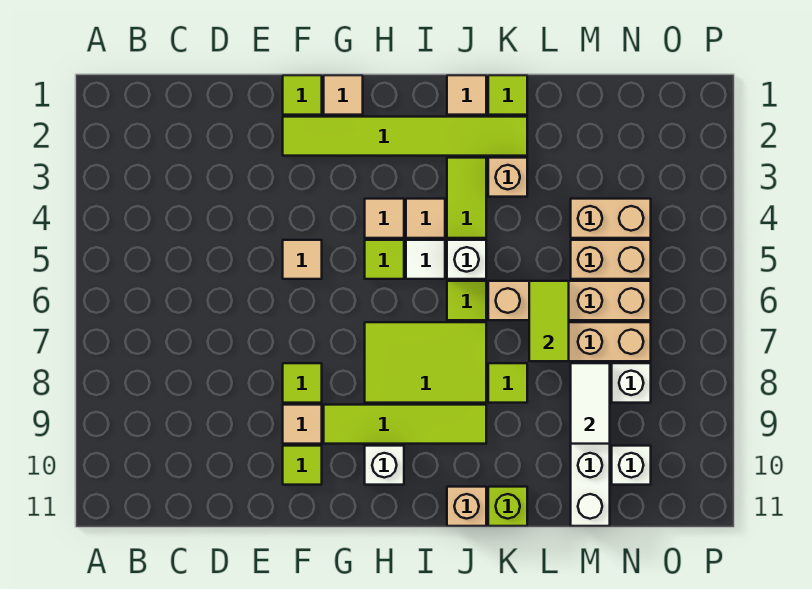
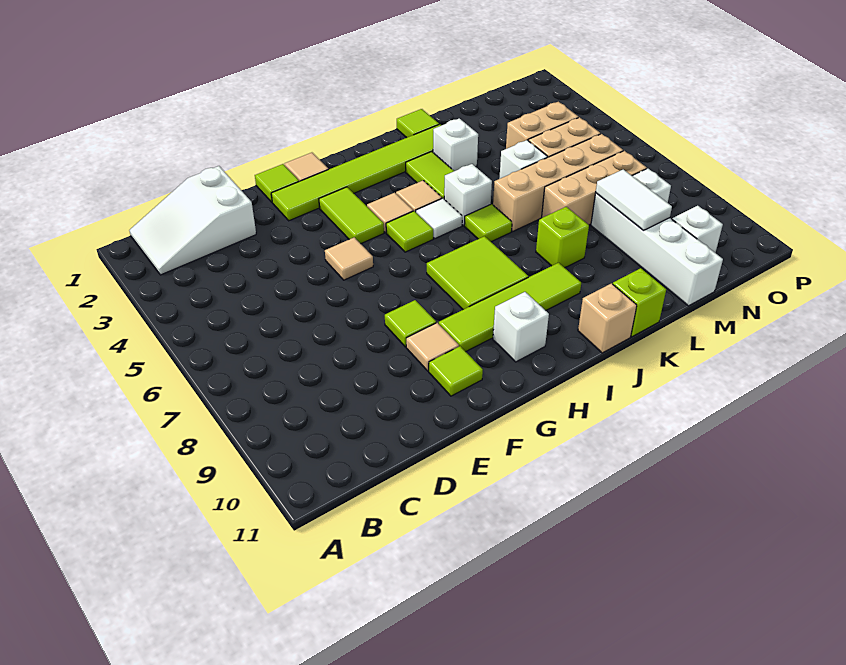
none -> white 2x3 slope [129,166,256,275]
lime 2x3 tile [365,322,486,403] -> lime 2x2 tile [427,236,528,310]
tan 1x1 tile [447,75,486,115] -> none
tan 1x1 brick [488,158,527,197] -> white 1x1 brick [433,118,478,171]
lime 1x1 tile [488,363,527,403] -> lime 1x1 brick [536,207,589,268]
none -> white 1x1 brick [499,140,548,179]
lime 1x2 tile [529,281,569,361] -> lime 1x2 tile moved to [319,187,384,244]

